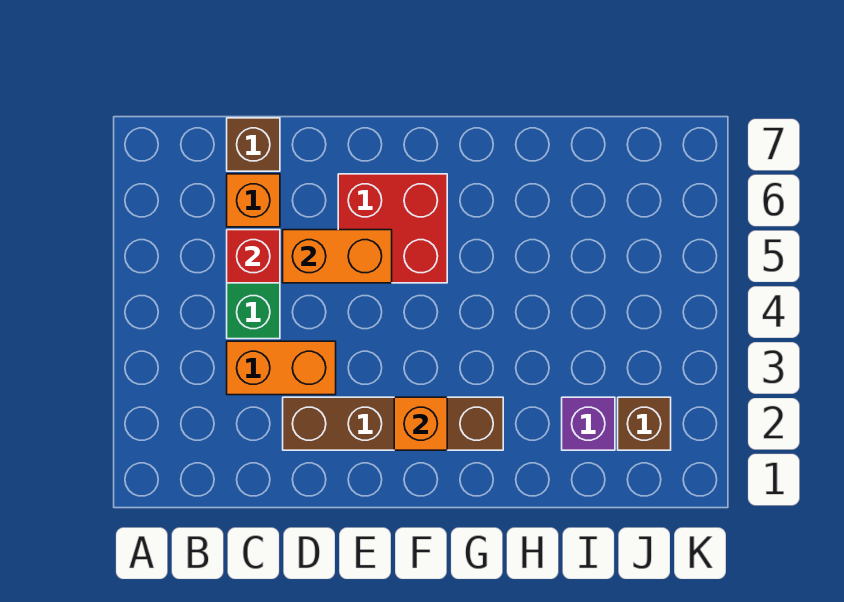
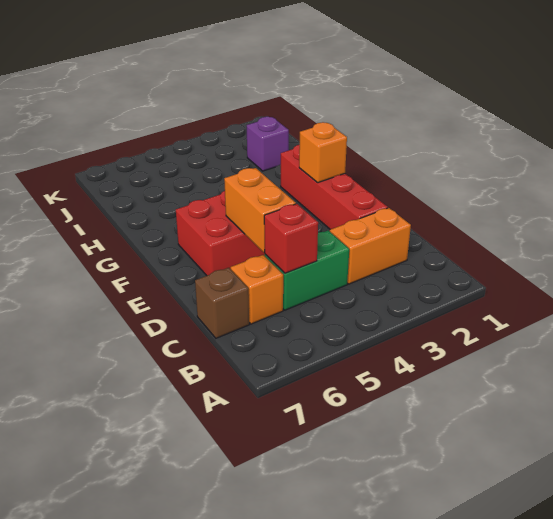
orange 1x2 brick [227,341,336,395] -> orange 1x2 brick turned to [330,208,411,284]
brown 1x4 brick [283,397,503,450] -> red 1x4 brick [281,145,388,230]
brown 1x1 brick [618,397,671,450] -> none

